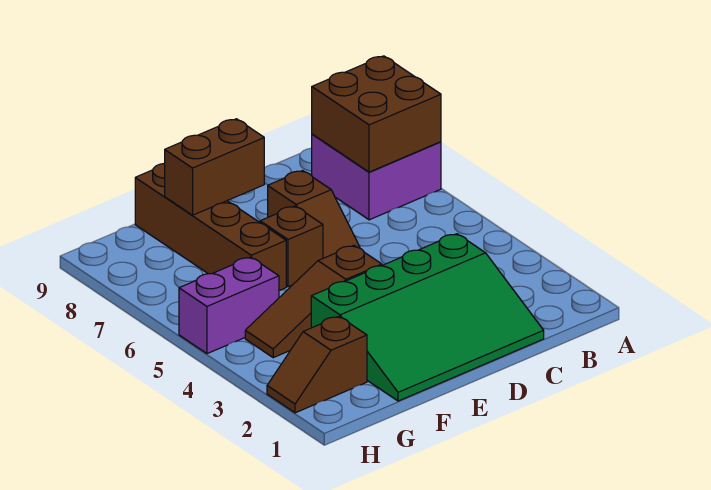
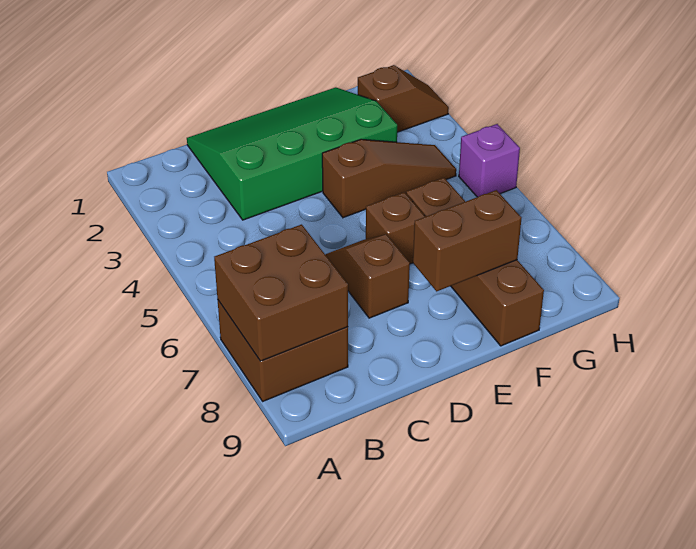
purple 2x2 brick [312,134,441,220] -> brown 2x2 brick [218,300,348,401]
purple 1x2 brick [179,257,279,354] -> purple 1x1 brick [459,124,520,197]

